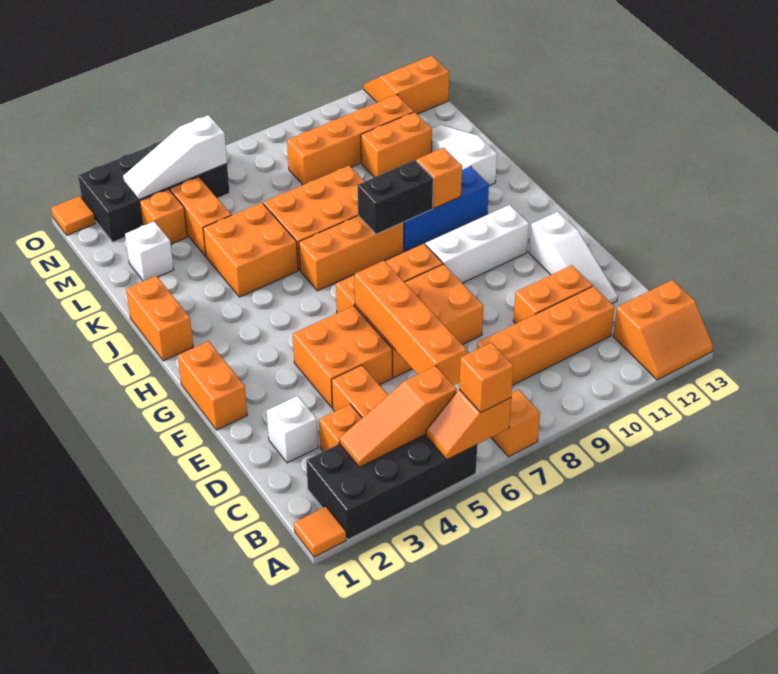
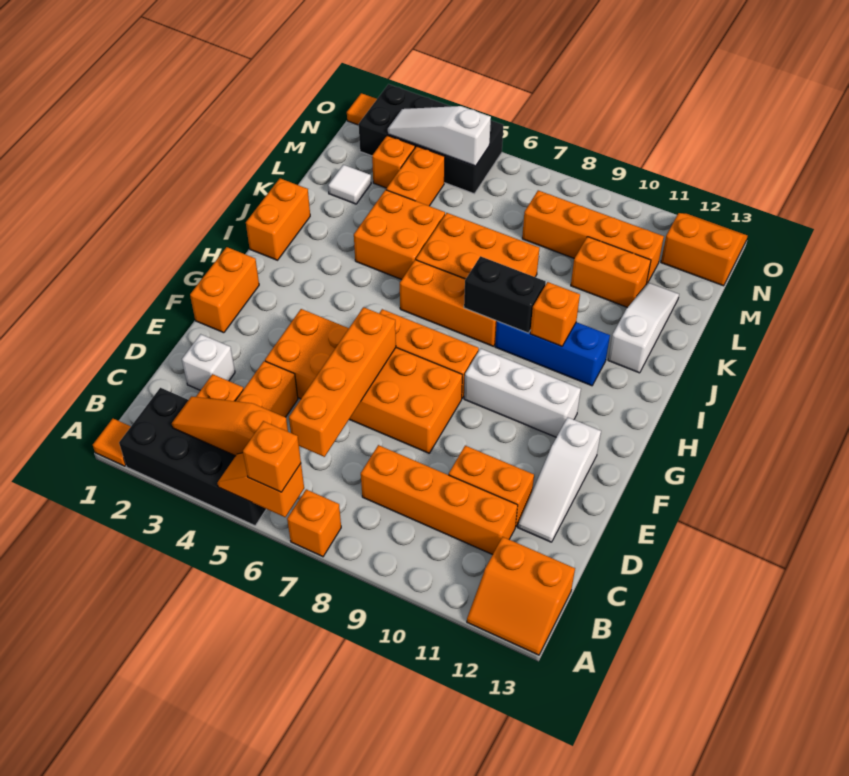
white 1x1 brick [125,222,174,280] -> white 1x1 tile [328,165,371,204]

